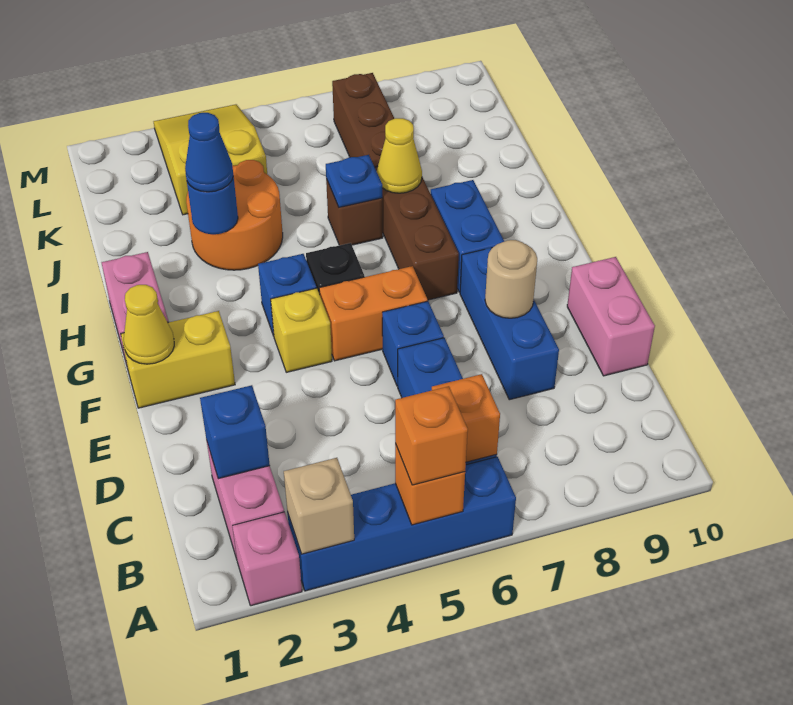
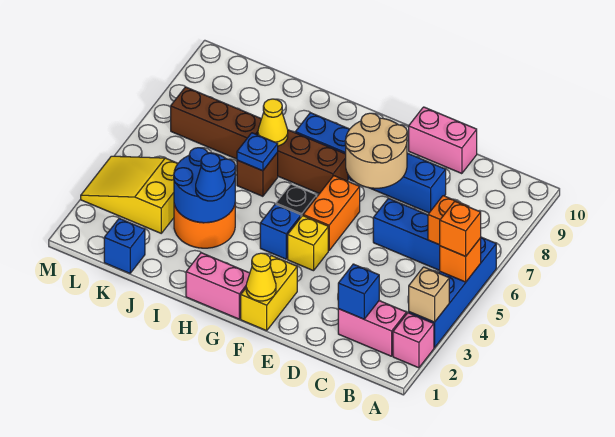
blue 1x1 brick [382,301,444,386] -> blue 1x1 brick moved to [104,218,145,273]
tan 1x1 round brick [485,240,537,318] -> tan 2x2 round brick [345,113,407,188]
blue 1x1 round brick [187,177,238,234] -> blue 2x2 round brick [174,148,236,223]

